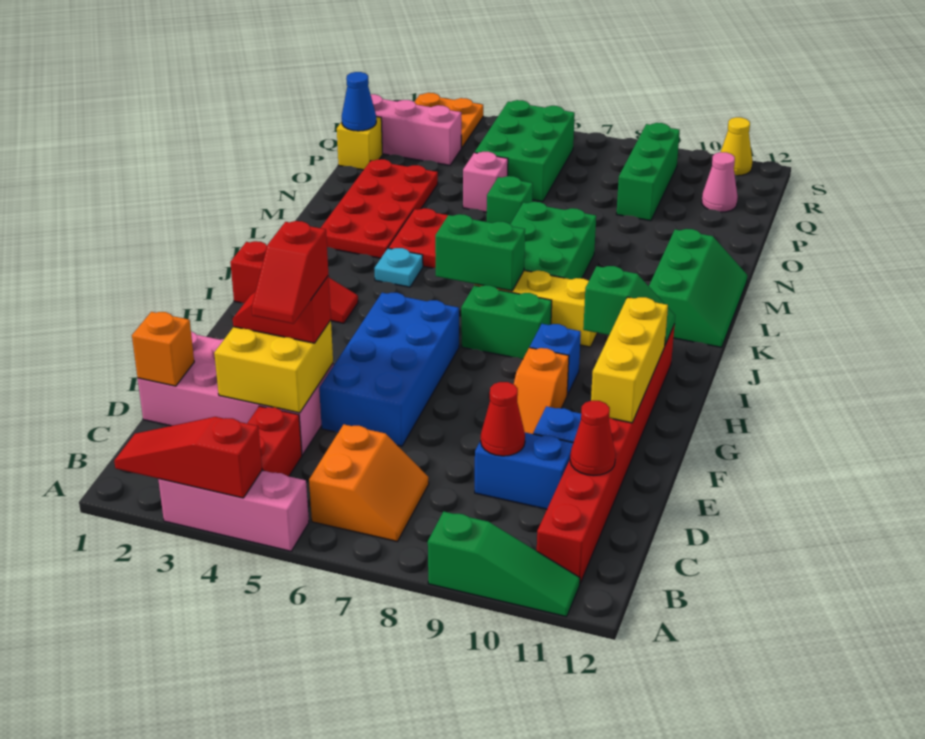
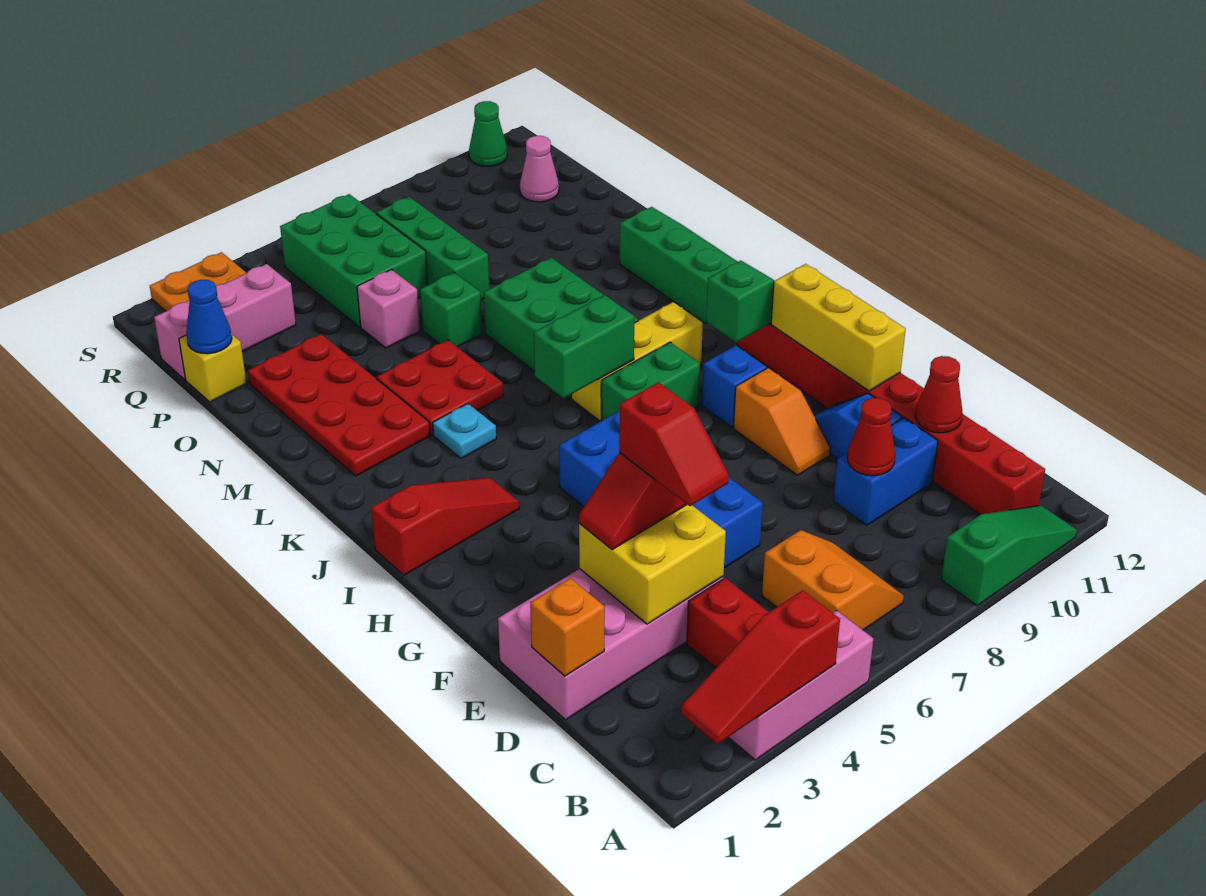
green 1x3 brick [617,123,680,221] -> green 1x3 brick moved to [376,197,489,300]
yellow 1x1 cone [721,117,752,176] -> green 1x1 cone [469,101,507,166]

